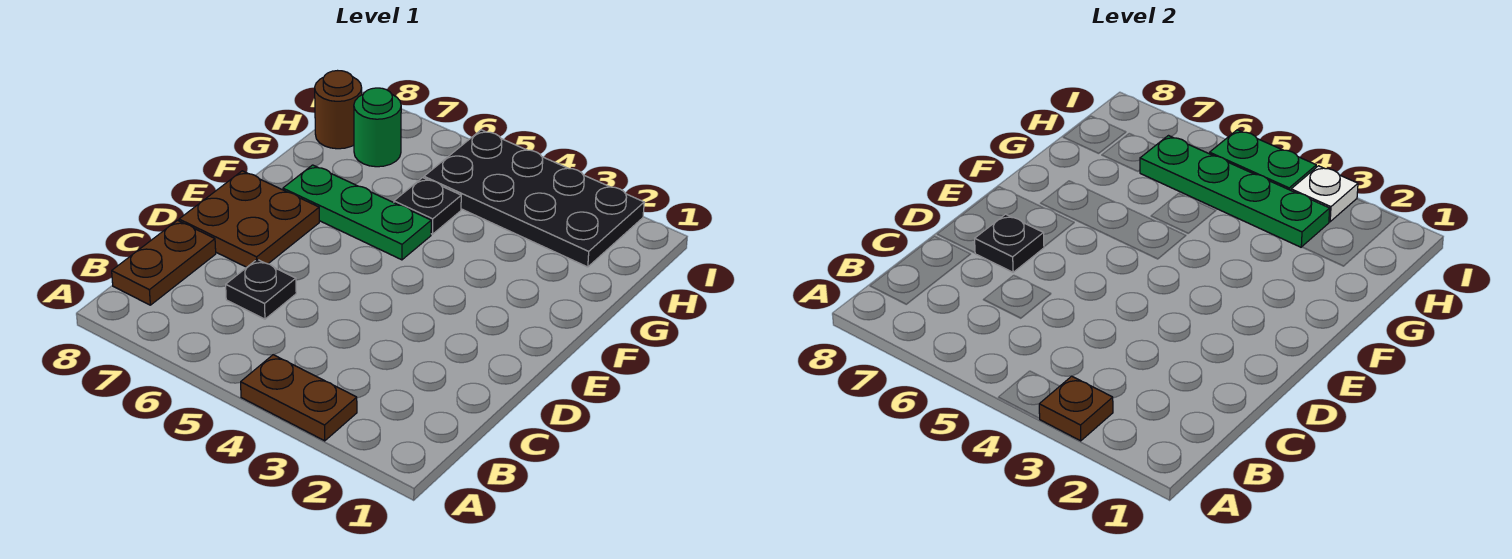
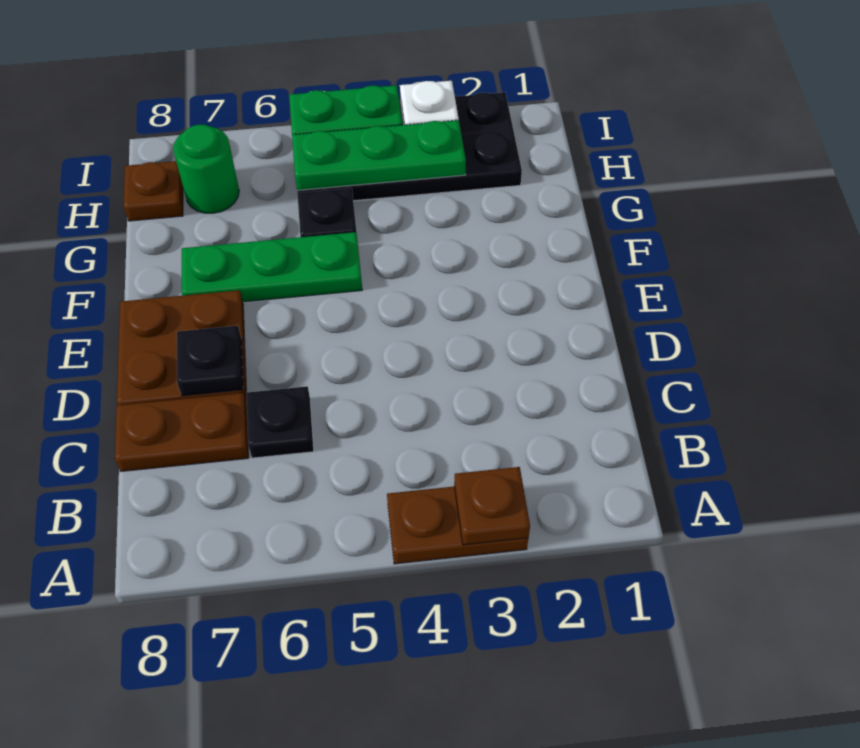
brown 1x2 plate [112,220,216,305] -> brown 1x2 plate turned to [115,393,249,471]
green 1x4 plate [1140,136,1330,247] -> green 1x3 plate [292,120,466,191]
brown 1x1 round brick [315,71,362,149] -> brown 1x1 plate [124,161,183,221]

